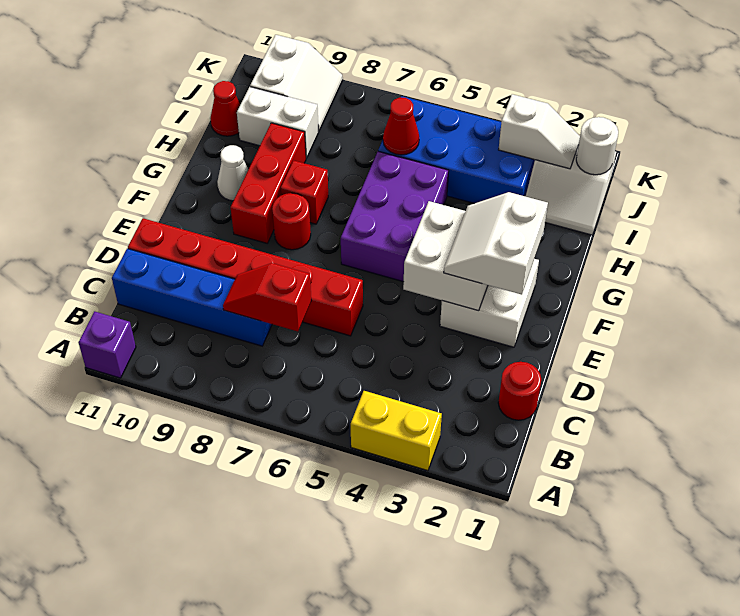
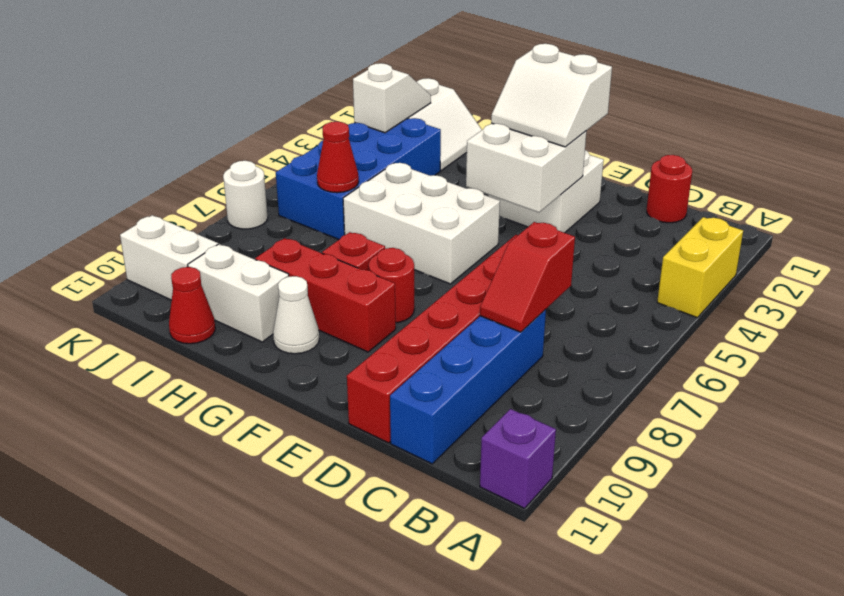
purple 2x3 brick [341,151,449,282] -> white 2x3 brick [343,163,500,284]
white 1x2 brick [237,87,319,158] -> white 1x2 brick turned to [188,244,289,342]
white 1x1 round brick [576,117,618,175] -> white 1x1 round brick moved to [223,161,268,229]

